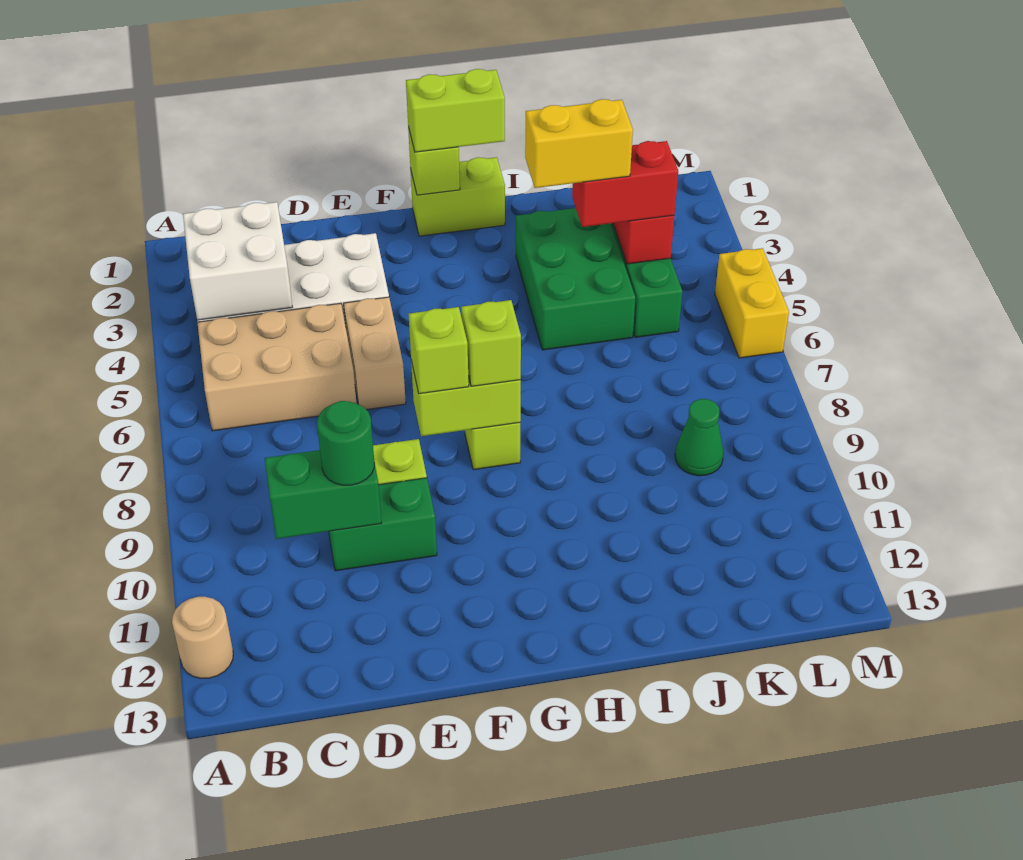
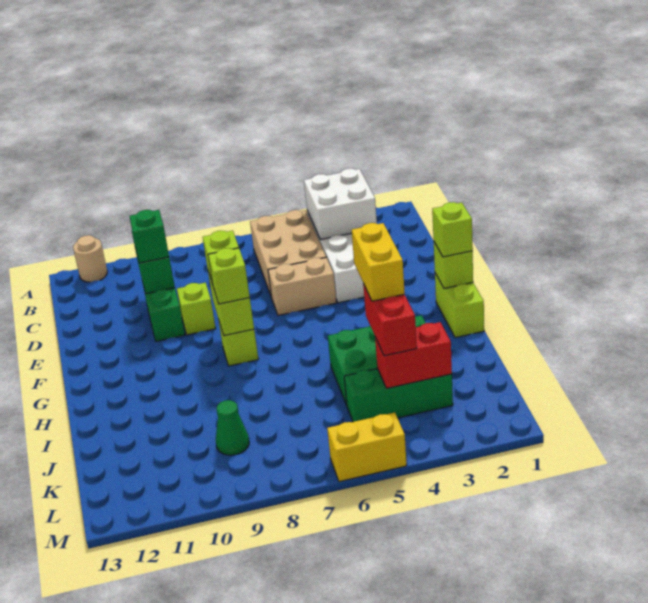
green 1x1 round brick [317,401,374,485] -> green 1x1 brick [129,210,169,263]
lime 1x2 brick [406,69,505,152] -> lime 1x1 brick [432,202,473,257]

